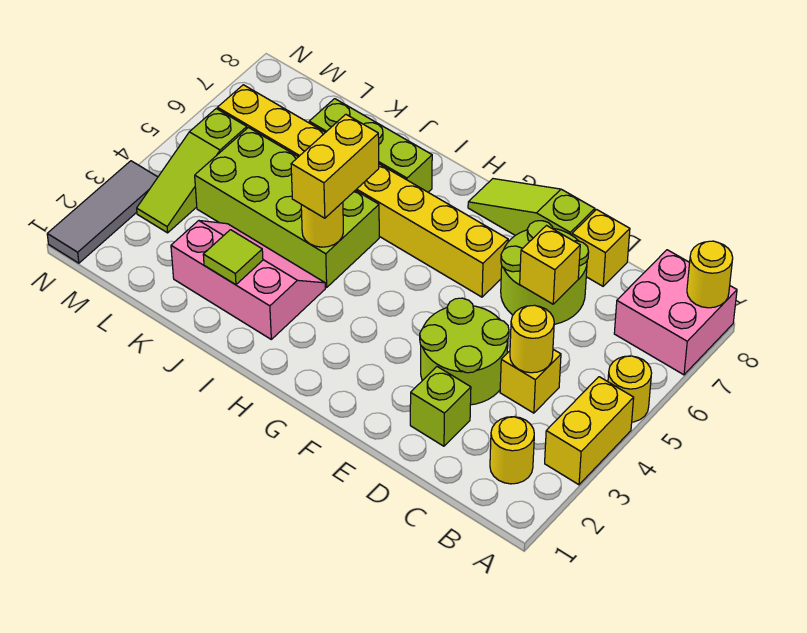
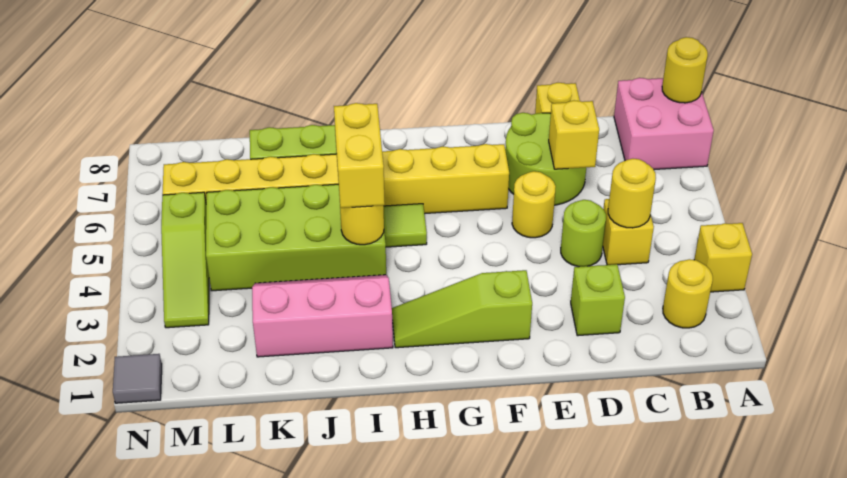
yellow 1x2 brick [545,377,634,485] -> yellow 1x1 brick [694,223,752,292]
yellow 1x1 round brick [608,356,652,422] -> yellow 1x1 round brick moved to [512,171,556,238]
lime 2x2 round brick [420,298,509,405] -> lime 1x1 round brick [561,200,606,267]
lime 1x3 slope [468,179,595,235] -> lime 1x3 slope moved to [392,270,532,348]
lime 1x1 tile [203,230,263,285] -> lime 1x1 tile moved to [384,204,427,247]
grey 1x3 tile [47,161,158,263] -> grey 1x1 tile [113,354,162,403]

